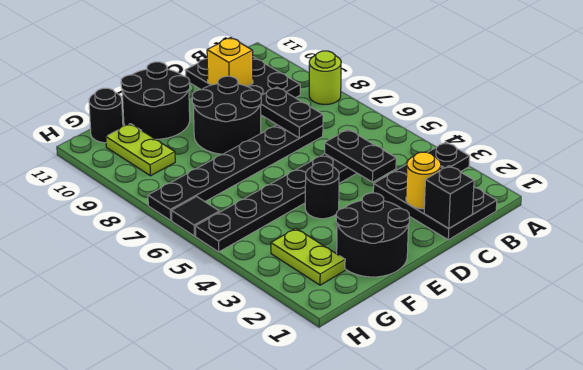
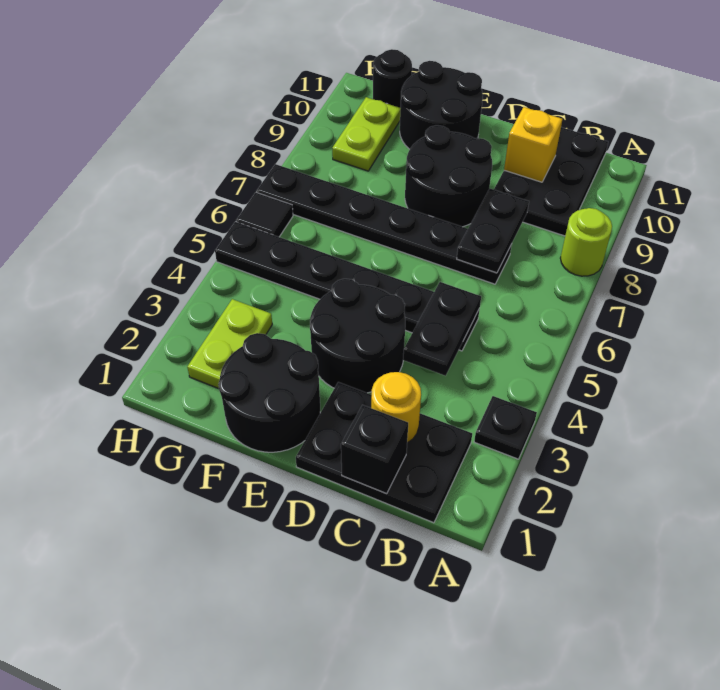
black 2x3 plate [373,165,497,240] -> black 2x3 plate turned to [296,382,472,523]
black 1x1 round brick [305,162,339,219] -> black 2x2 round brick [310,279,405,393]

